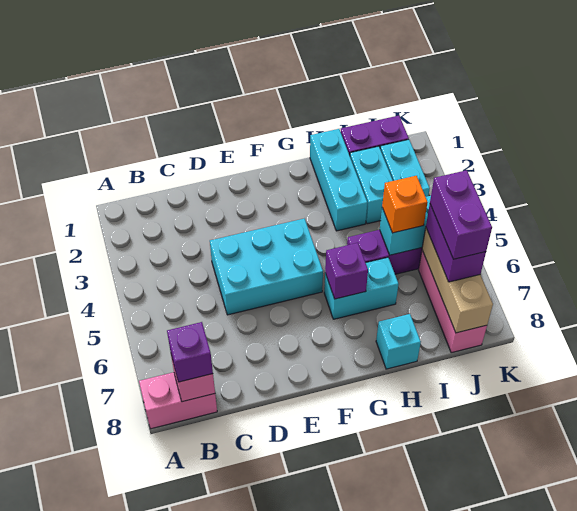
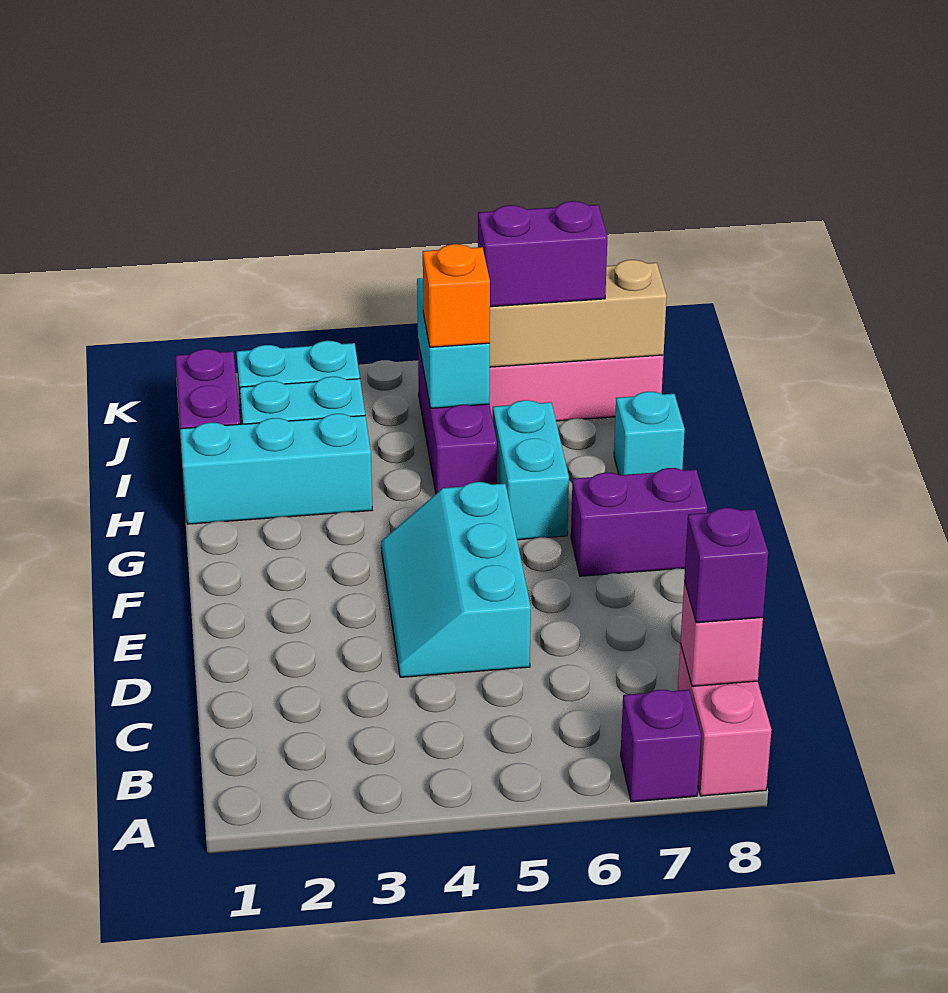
cyan 2x3 brick [210,219,323,315] -> cyan 2x3 slope [381,482,531,677]
purple 1x1 brick [325,243,368,299] -> purple 1x1 brick moved to [621,690,701,802]
purple 1x2 brick [430,170,492,259] -> purple 1x2 brick moved to [571,468,707,576]

